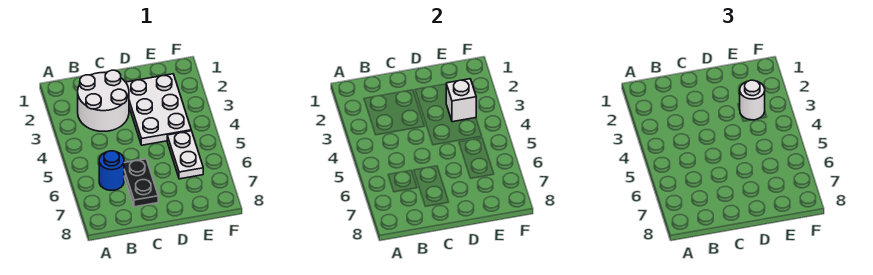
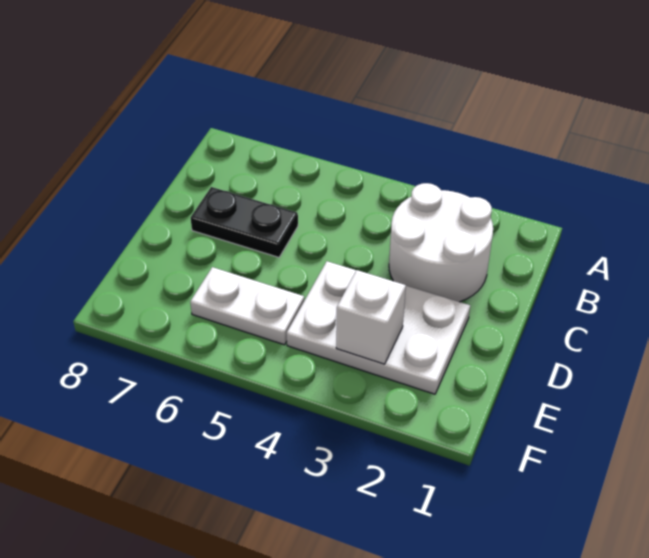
blue 1x1 round brick [99,151,124,190] -> none
white 1x1 round brick [740,80,765,120] -> none

